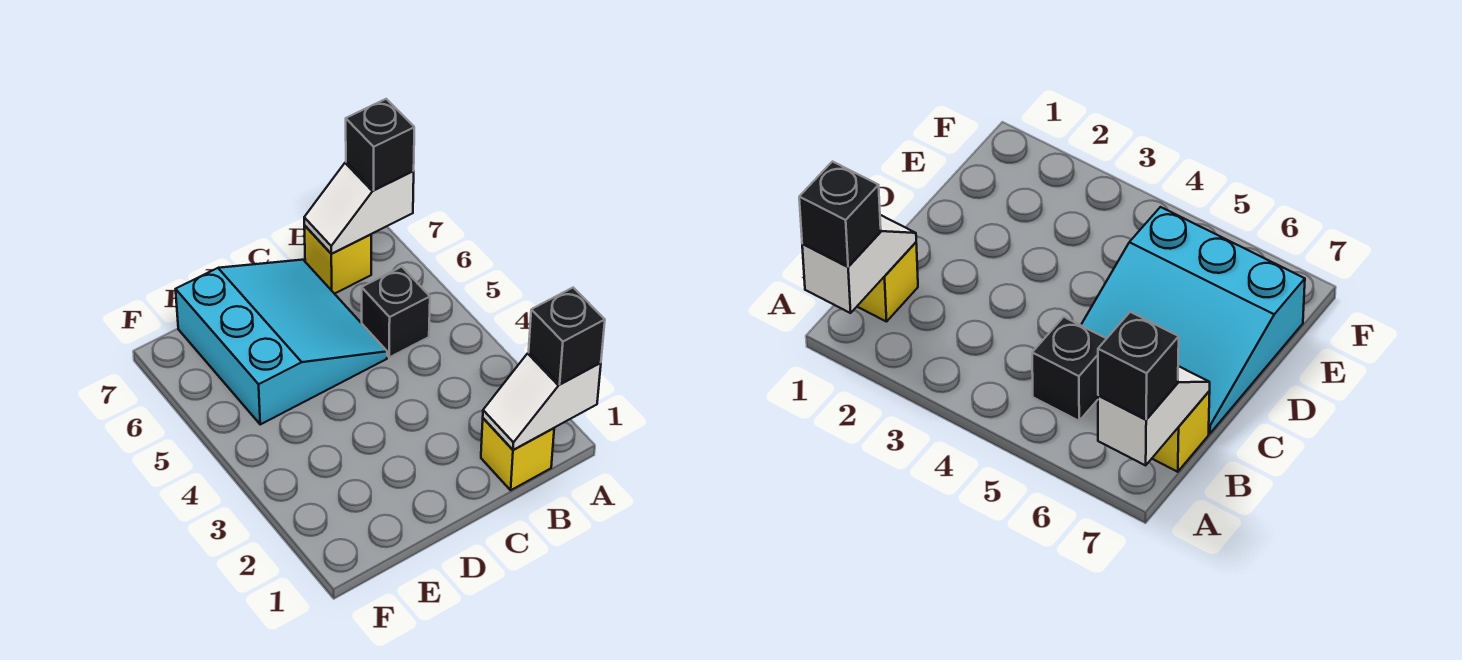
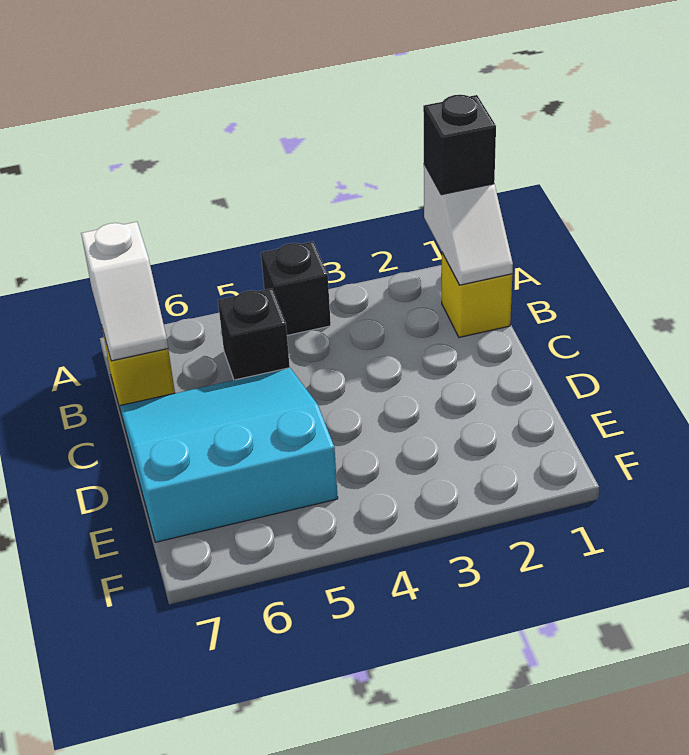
black 1x1 brick [346,99,414,190] -> black 1x1 brick moved to [261,242,331,335]

